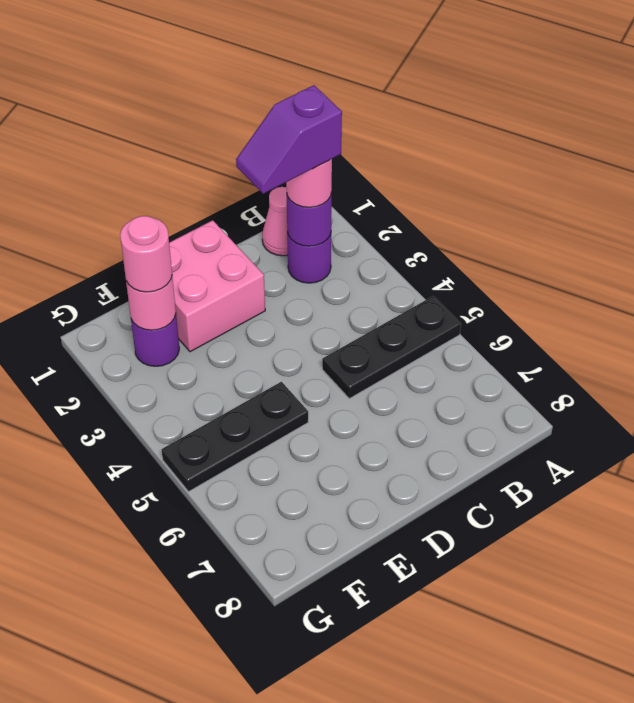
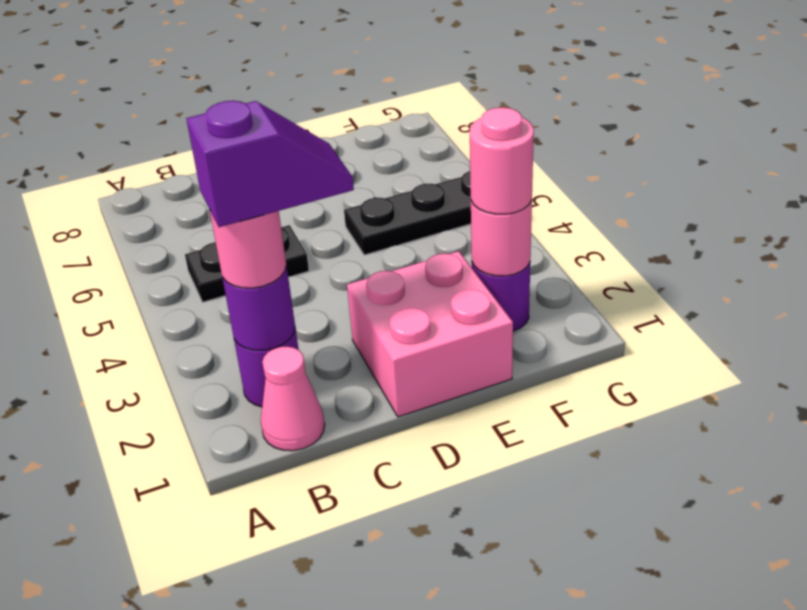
black 1x3 plate [322,296,461,399] -> black 1x2 plate [185,225,309,302]

